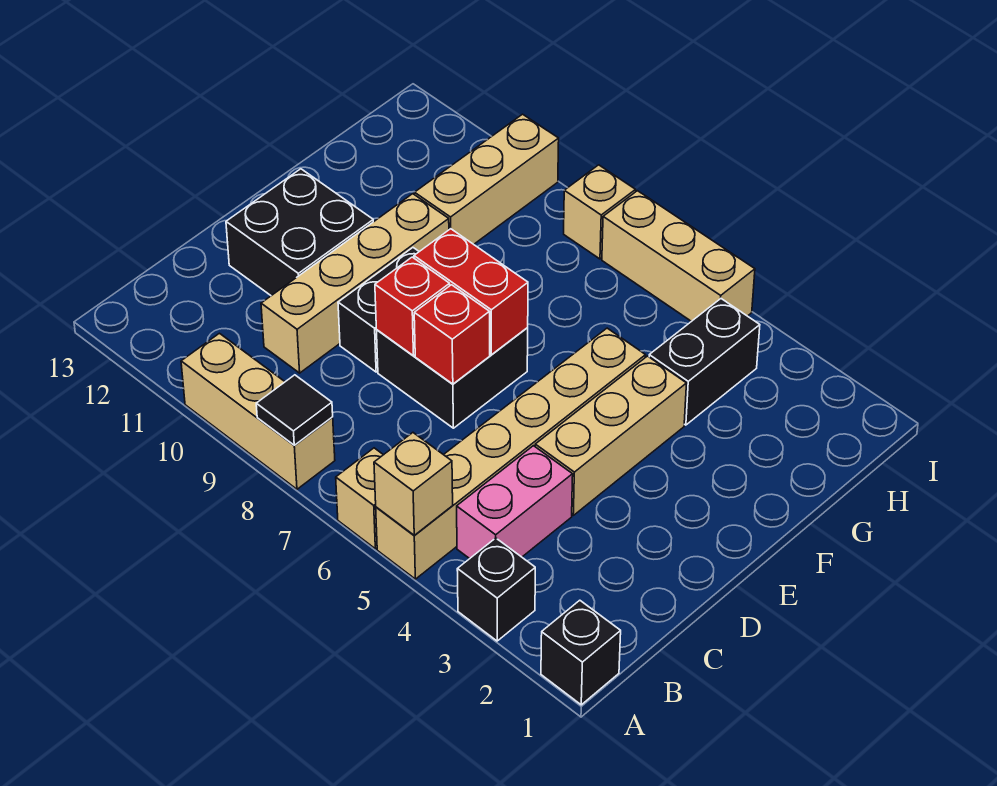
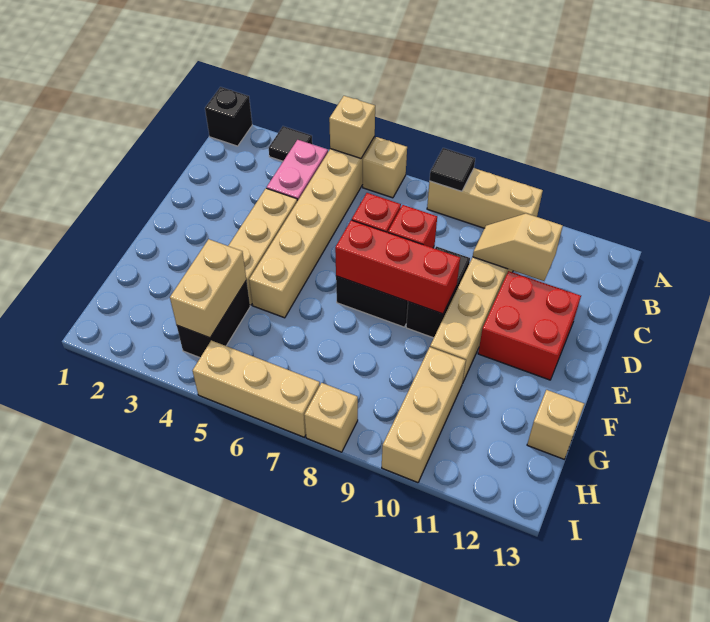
black 1x1 brick [457,538,535,641] -> black 1x1 tile [269,126,312,161]
none -> tan 1x2 slope [473,214,563,281]
black 2x2 brick [226,169,373,296] -> red 2x2 brick [478,271,581,380]
red 1x2 brick [414,229,528,355] -> red 1x3 brick [335,220,460,314]
none -> tan 1x2 brick [170,239,246,338]
none -> tan 1x1 brick [527,390,584,459]

